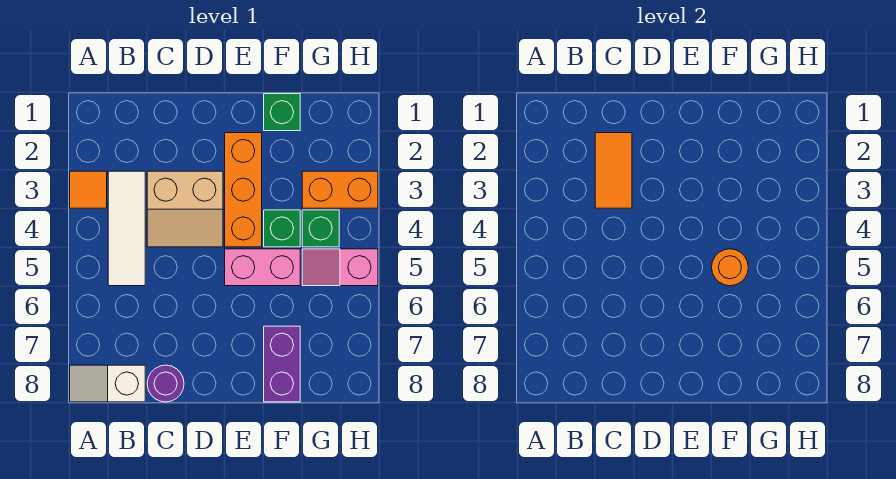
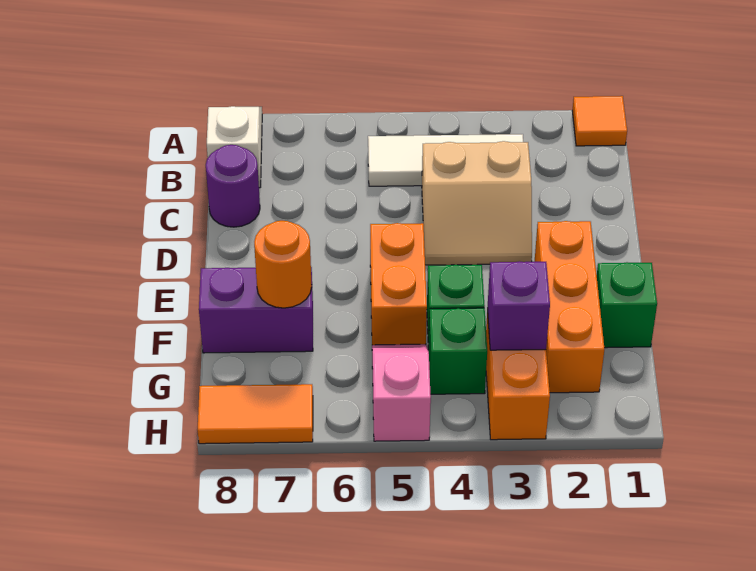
orange 1x1 tile [70,171,107,208] -> orange 1x1 tile moved to [572,96,627,146]
orange 1x2 tile [595,133,632,208] -> orange 1x2 tile moved to [197,384,313,444]
tan 2x2 slope [147,171,223,247] -> tan 2x2 slope turned to [422,141,532,265]
orange 1x3 brick [225,133,262,247] -> orange 1x3 brick turned to [534,221,604,393]
pink 1x2 brick [225,249,300,286] -> orange 1x2 brick [370,223,427,345]
orange 1x1 round brick [712,249,748,286] -> orange 1x1 round brick moved to [254,221,312,308]
none -> purple 1x1 brick [487,261,550,350]

